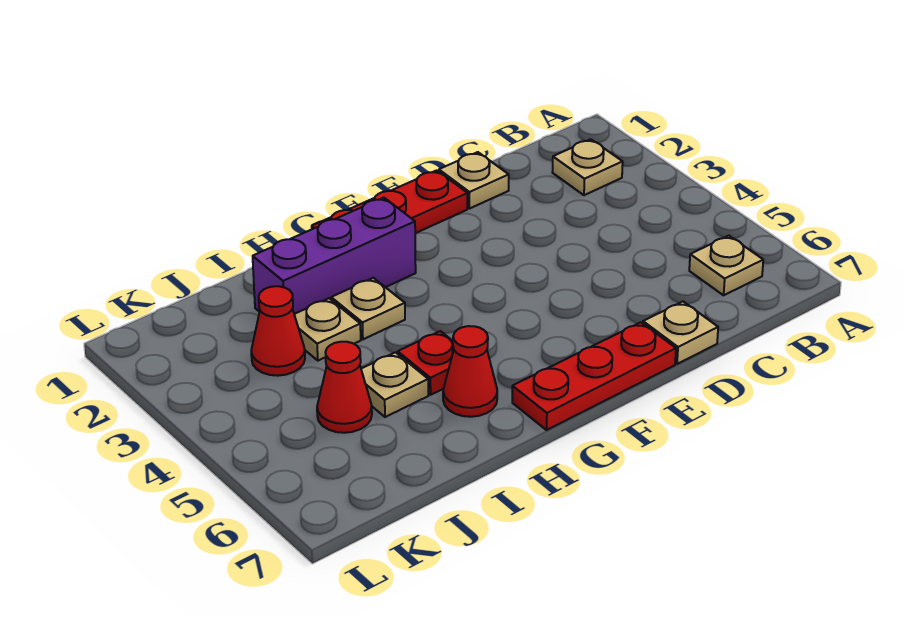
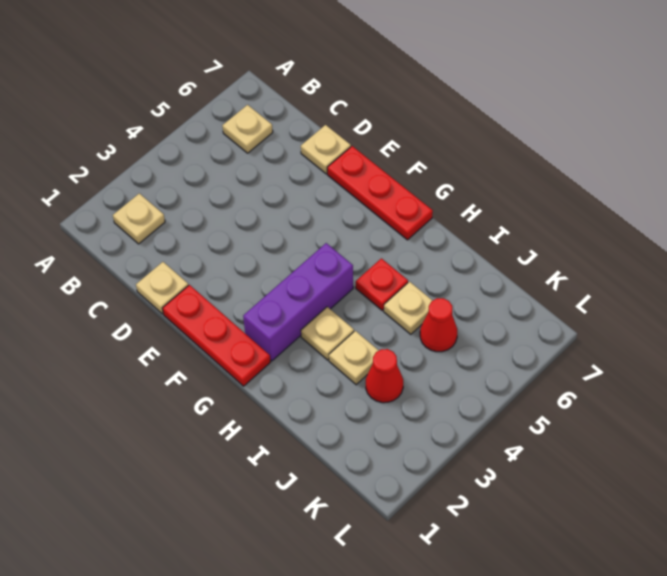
purple 1x3 brick [253,198,416,314] -> purple 1x3 brick turned to [243,243,353,361]
red 1x1 cone [443,326,497,417] -> none

